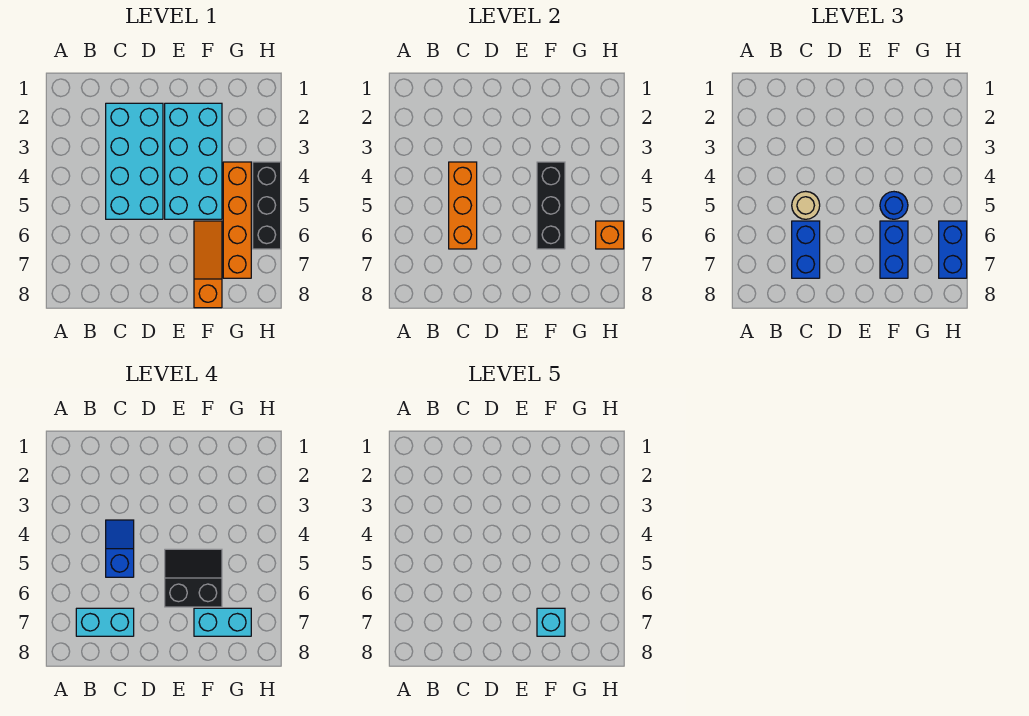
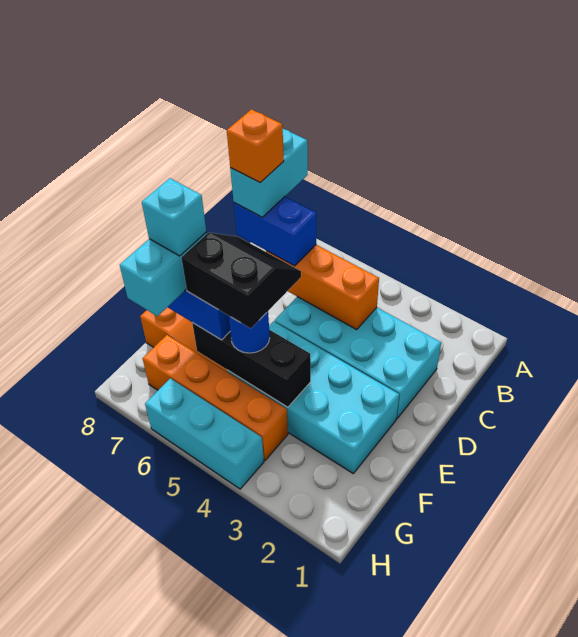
blue 1x2 slope [106,520,134,577] -> none
tan 1x1 round brick [792,191,820,219] -> none
black 2x2 slope [165,549,222,607] -> black 2x2 slope turned to [182,233,301,329]
black 1x3 brick [253,162,281,249] -> cyan 1x3 brick [145,378,264,489]
orange 1x1 brick [596,221,624,249] -> orange 1x1 brick moved to [227,109,284,183]
blue 1x2 brick [939,221,967,278] -> none

